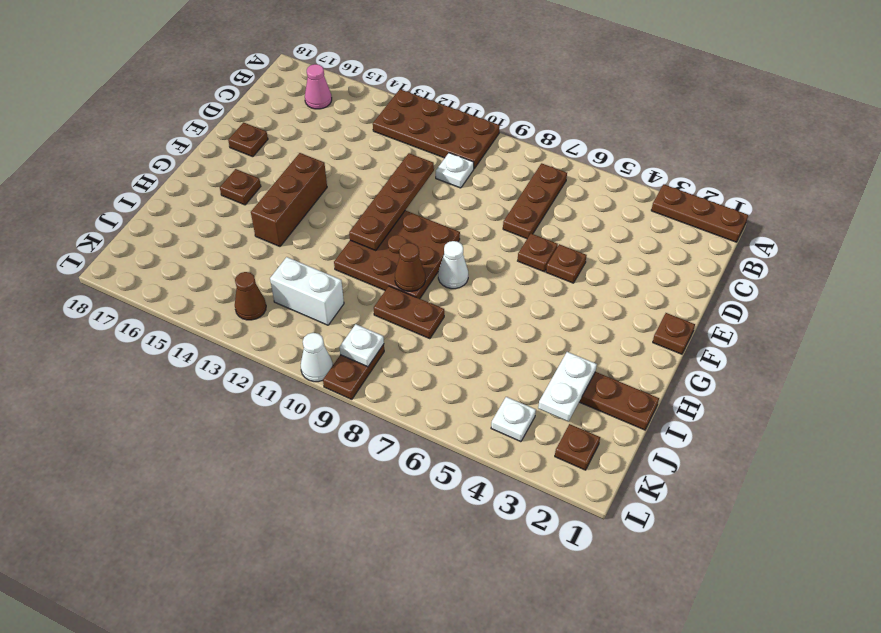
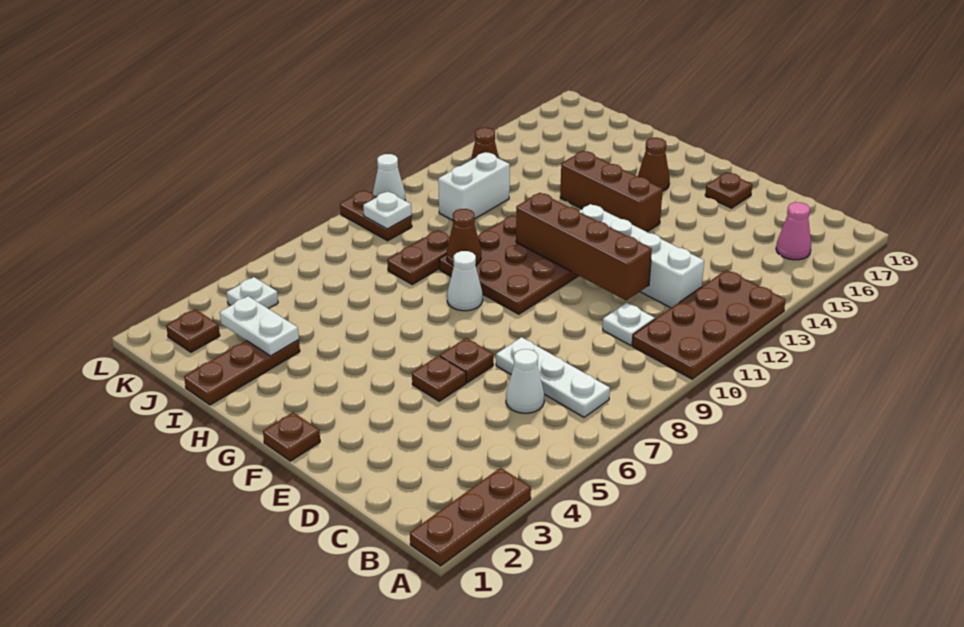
brown 1x3 plate [503,163,567,239] -> white 1x3 plate [496,337,610,417]
none -> white 1x1 cone [506,349,544,413]
none -> white 1x4 brick [580,204,704,308]
brown 1x4 plate [349,153,434,251] -> brown 1x4 brick [516,193,652,300]
brown 1x1 plate [220,169,261,205] -> brown 1x1 cone [638,138,670,191]

